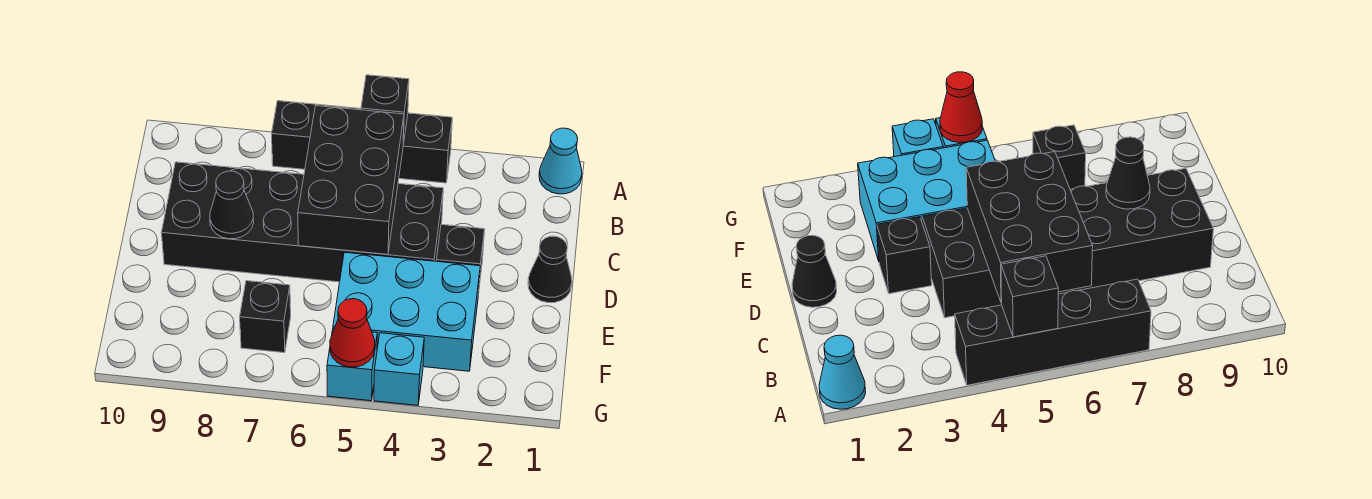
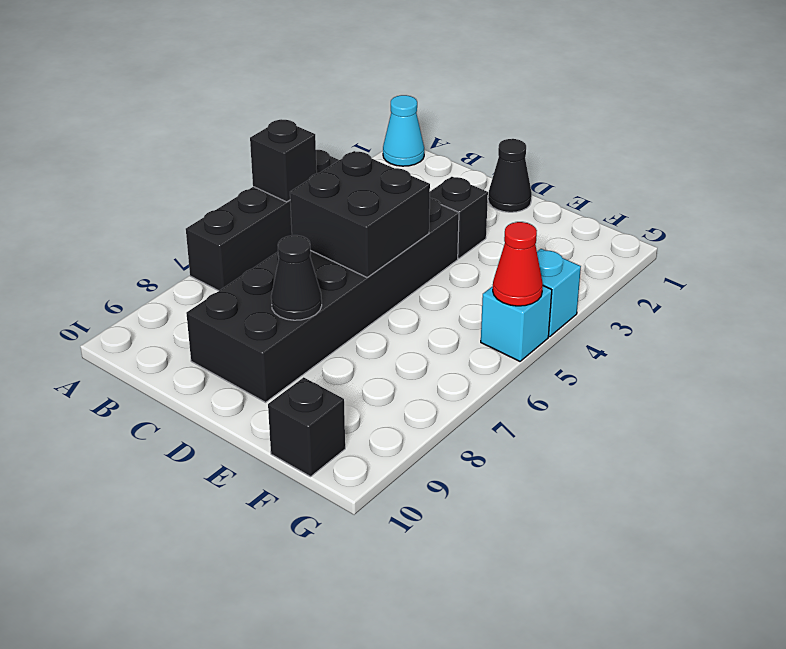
black 2x3 brick [298,106,404,255] -> black 2x2 brick [290,151,430,278]
cyan 2x3 brick [333,252,480,371] -> none
black 1x1 brick [240,281,291,353] -> black 1x1 brick moved to [268,377,345,477]

